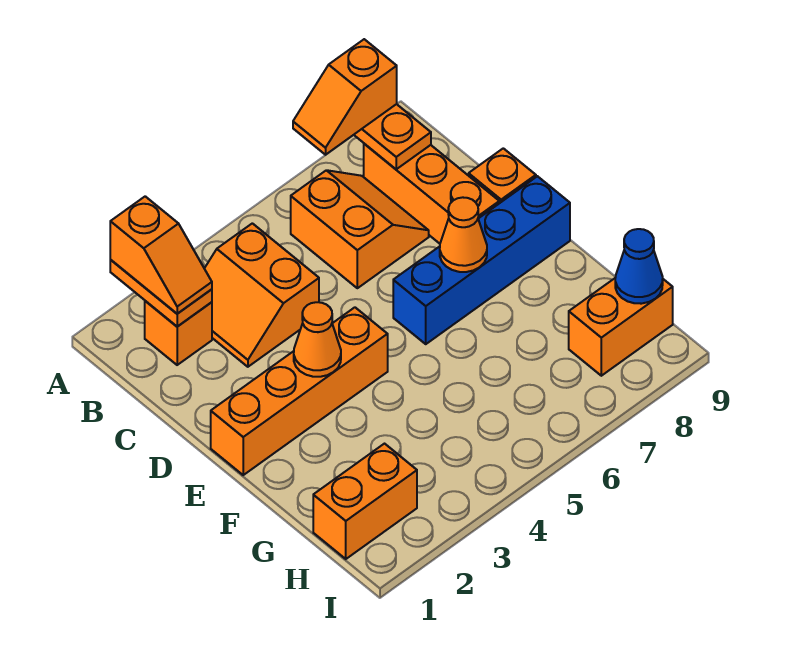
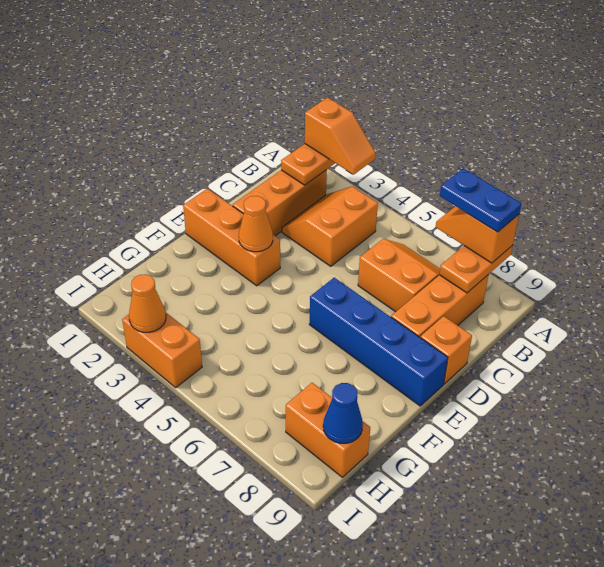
orange 1x2 slope [110,196,212,314] -> orange 1x2 slope turned to [305,98,376,175]
none -> blue 1x2 plate [440,168,521,232]
orange 1x1 brick [145,301,212,365] -> orange 1x3 brick [233,170,327,236]
orange 2x2 slope [291,170,429,288] -> orange 2x2 slope turned to [358,239,440,312]
orange 1x4 brick [211,307,388,475] -> orange 1x3 brick [183,189,280,286]
orange 1x1 cone [440,197,487,272] -> orange 1x1 cone moved to [129,274,166,332]
orange 1x2 brick [313,444,417,559] -> orange 1x2 brick moved to [122,312,202,388]

